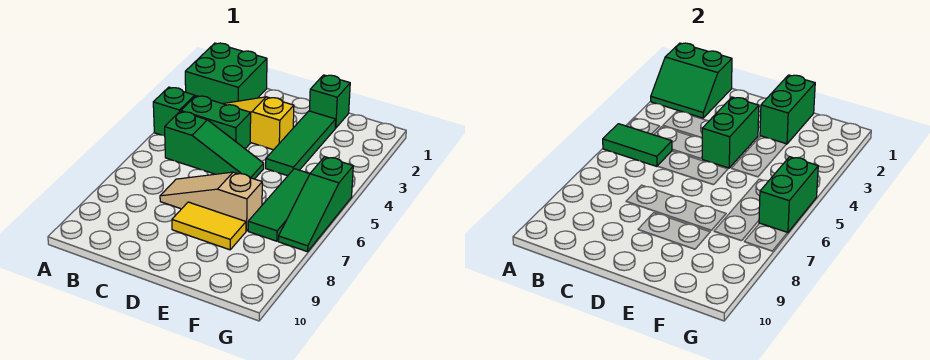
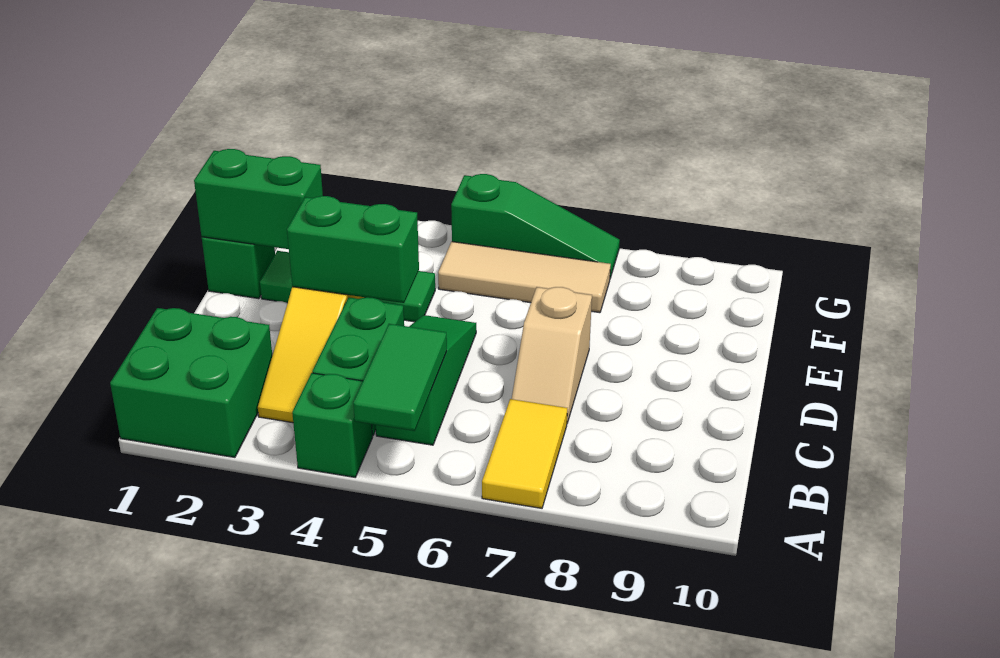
green 2x2 slope [651,43,732,118] -> none
tan 1x3 slope [160,172,262,231] -> tan 1x2 slope [512,287,592,423]
yellow 1x2 tile [172,202,246,250] -> yellow 1x2 tile moved to [482,399,567,508]
green 1x3 tile [248,169,310,241] -> tan 1x3 tile [438,242,611,313]
green 1x2 brick [759,157,818,233] -> none

